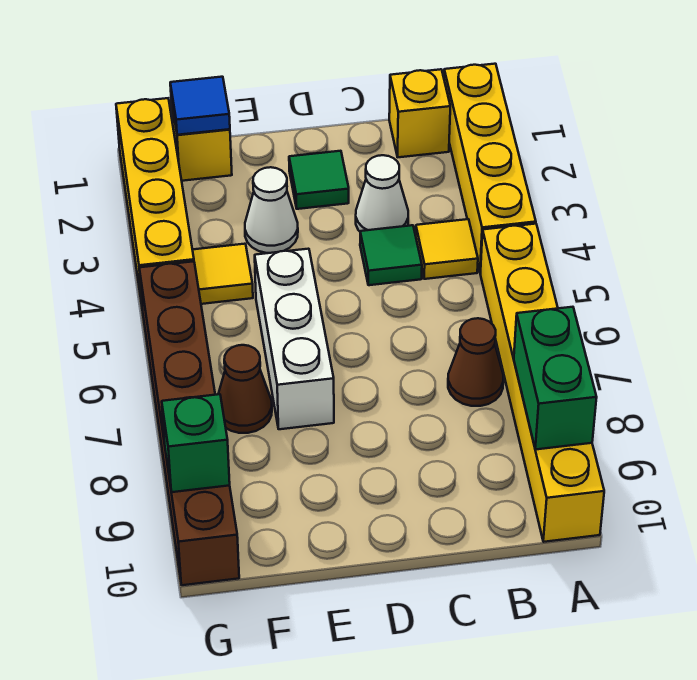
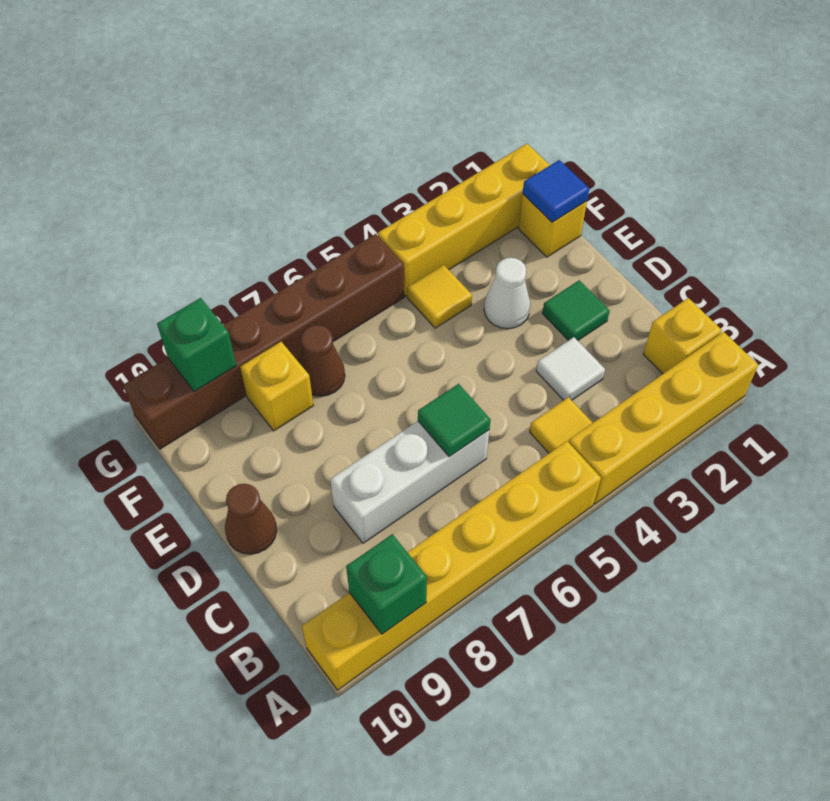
green 1x2 brick [514,307,597,450] -> green 1x1 brick [346,534,427,634]
brown 1x1 cone [448,318,503,406] -> brown 1x1 cone moved to [225,484,277,554]
white 1x1 cone [356,155,408,231] -> white 1x1 tile [536,337,605,400]
green 1x1 tile [360,225,422,285] -> green 1x1 tile moved to [418,384,490,457]
white 1x3 brick [255,249,334,429] -> white 1x3 brick moved to [330,421,489,543]
none -> yellow 1x1 brick [240,342,314,431]

